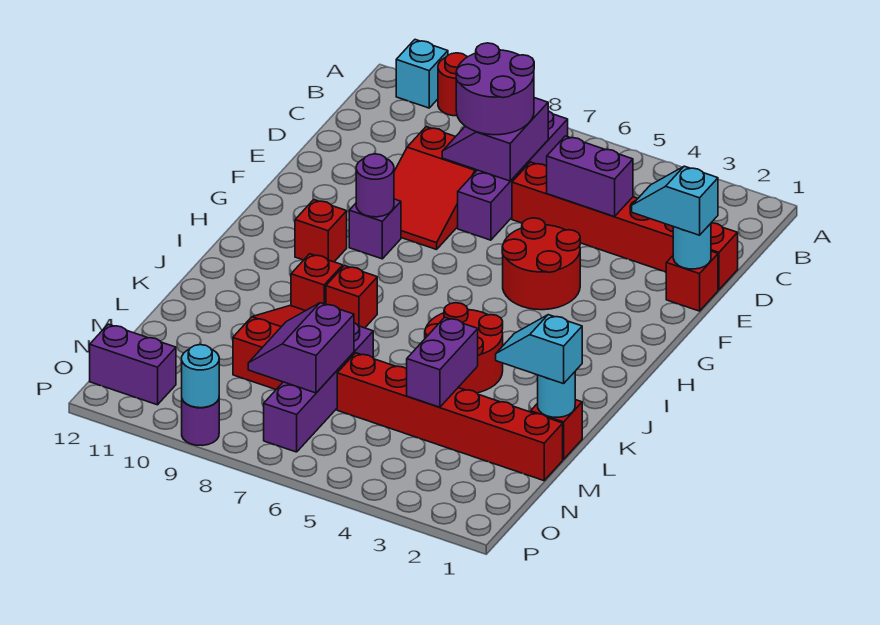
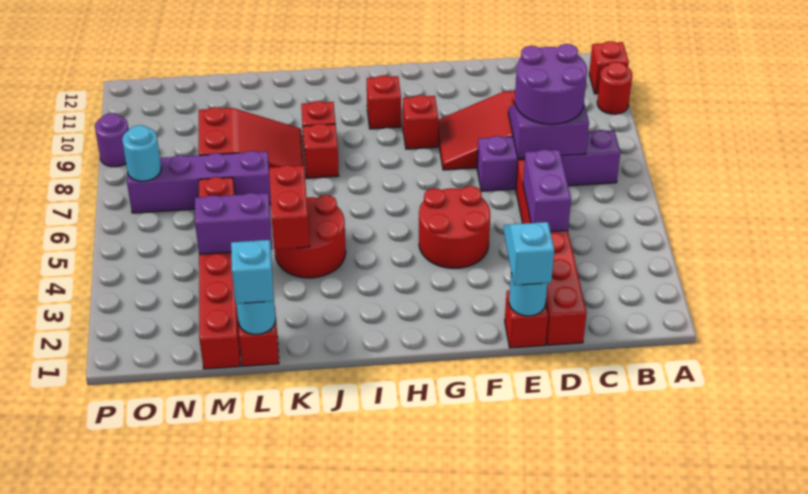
cyan 1x1 brick [396,40,448,108] -> red 1x1 brick [589,41,629,94]
purple 1x1 brick [349,199,401,259] -> red 1x1 brick [403,95,438,149]
purple 1x1 round brick [356,154,394,217] -> none
none -> red 1x2 brick [269,165,310,249]
purple 2x2 slope [248,303,354,393] -> none
purple 1x2 brick [90,324,176,405] -> none
cyan 1x1 round brick [182,345,219,408] -> cyan 1x1 round brick moved to [122,125,161,181]

